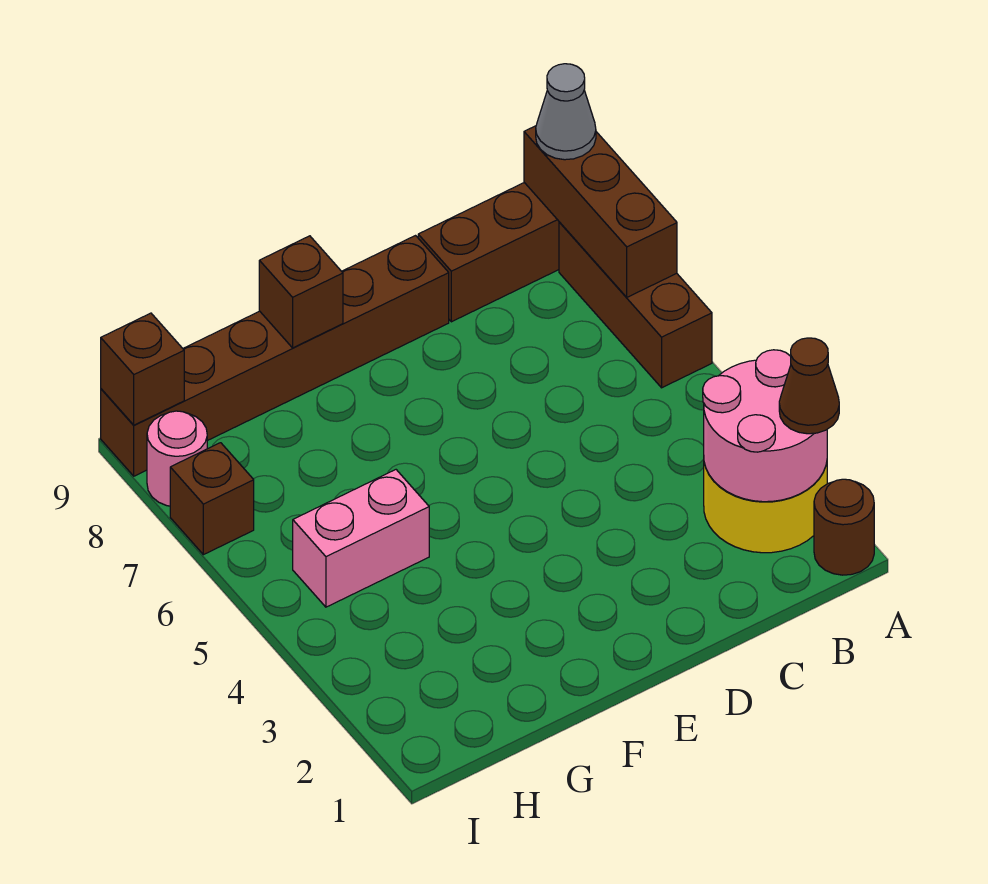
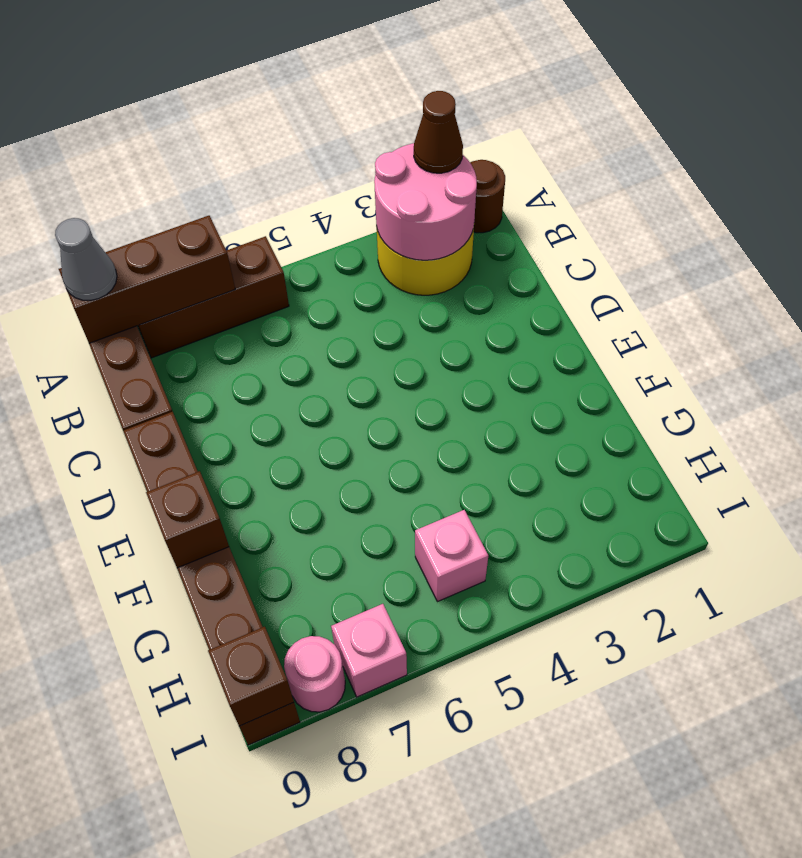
pink 1x2 brick [293,470,429,607] -> pink 1x1 brick [415,510,488,602]
brown 1x1 brick [170,443,254,555] -> pink 1x1 brick [331,604,407,697]

